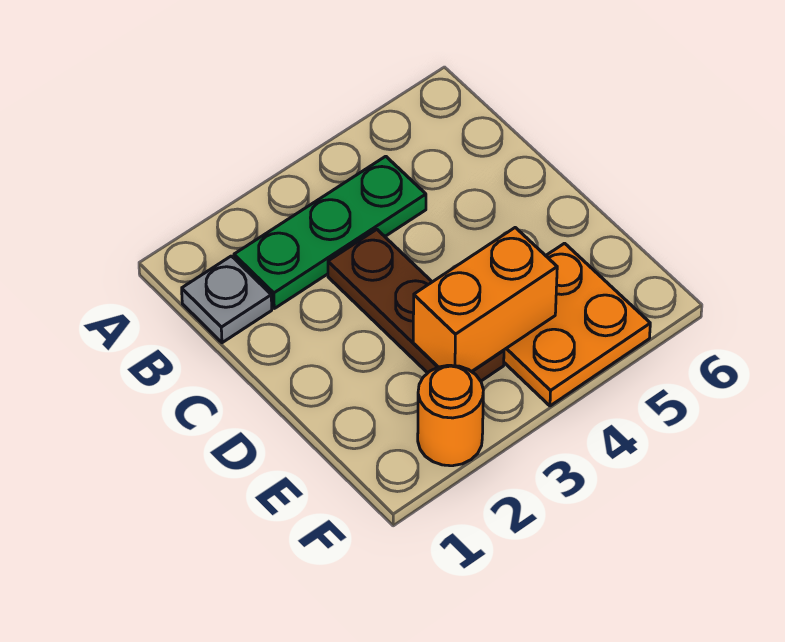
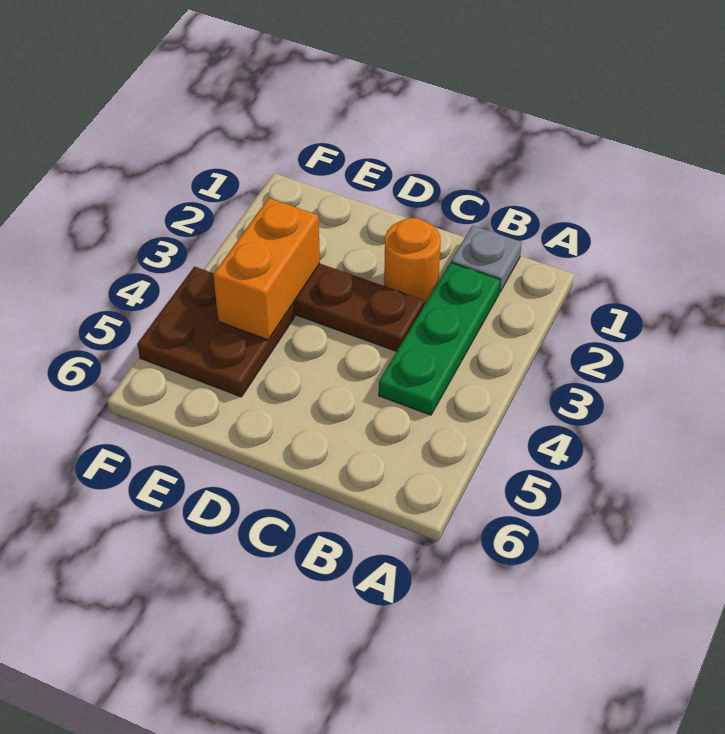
orange 2x2 plate [504,243,650,406] -> brown 2x2 plate [138,267,295,397]
orange 1x1 round brick [418,365,483,466] -> orange 1x1 round brick moved to [384,218,441,304]

